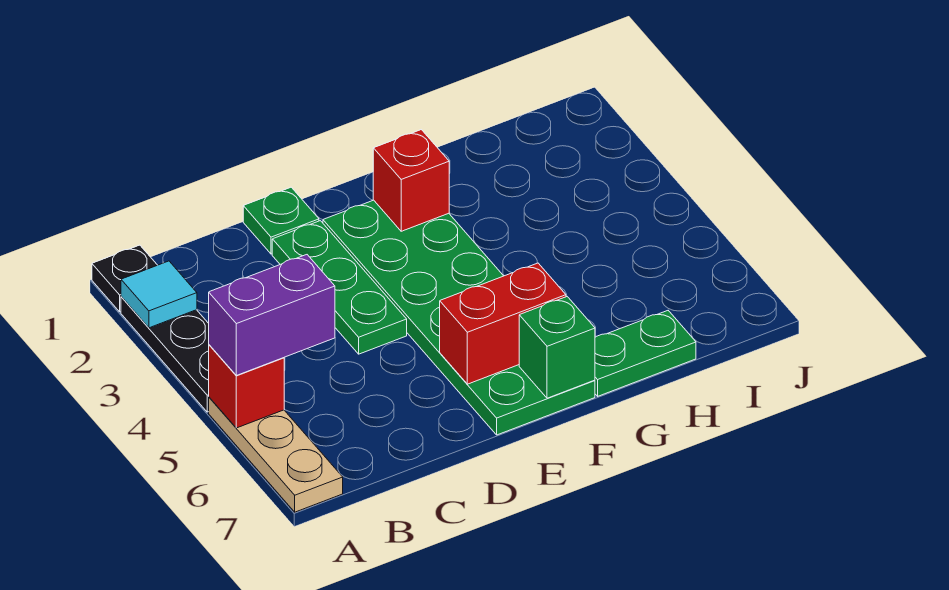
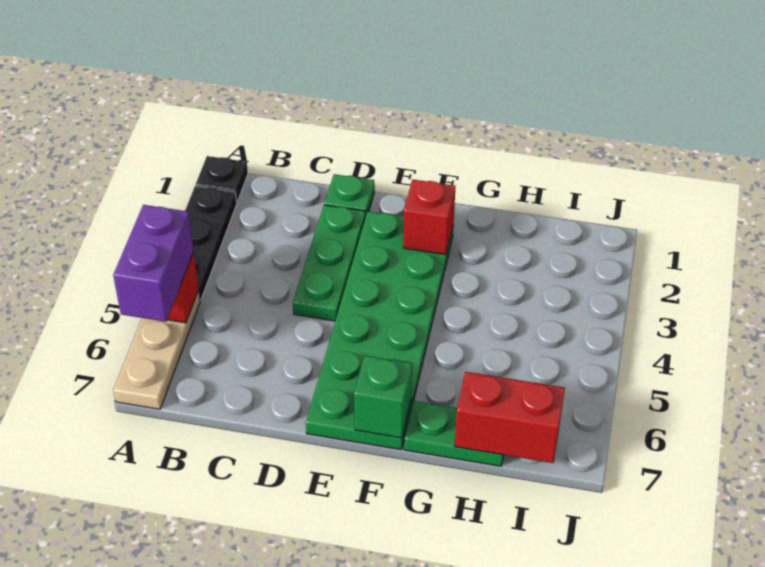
cyan 1x1 tile [121,261,197,328] -> none
purple 1x2 brick [209,255,335,375] -> purple 1x2 brick turned to [113,205,194,322]
red 1x2 brick [440,263,566,384] -> red 1x2 brick moved to [455,372,565,463]

